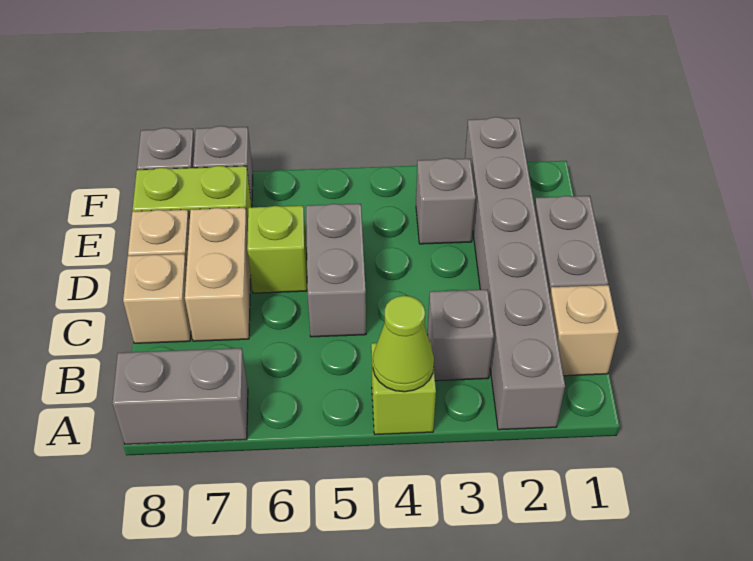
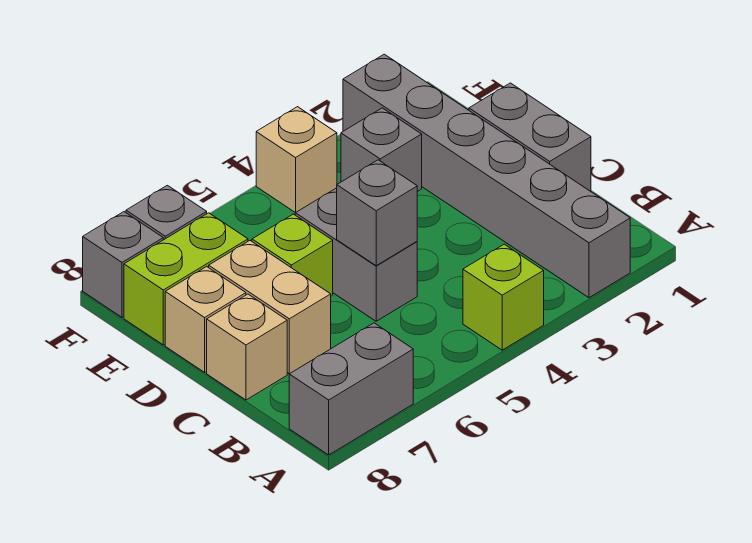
lime 1x1 cone [373,296,434,392] -> none
tan 1x1 brick [550,285,619,376] -> tan 1x1 brick moved to [256,107,337,213]
grey 1x1 brick [427,290,494,381] -> grey 1x1 brick moved to [337,160,417,266]

